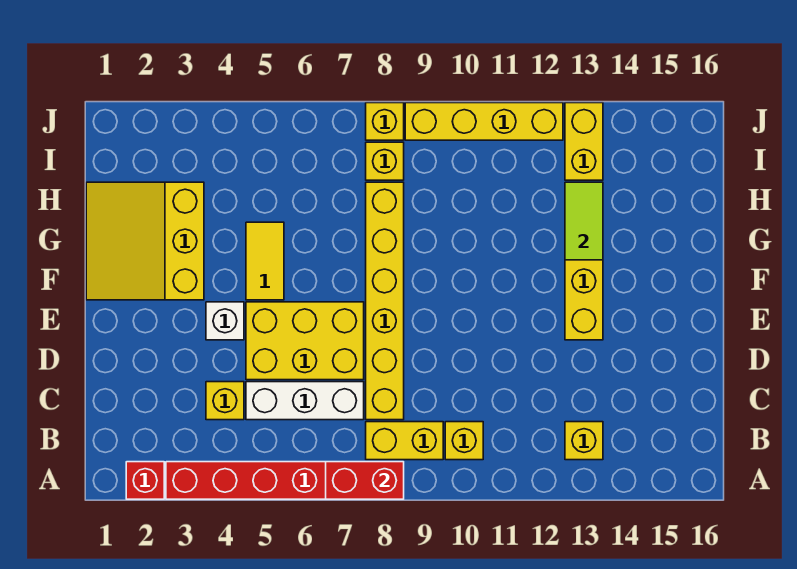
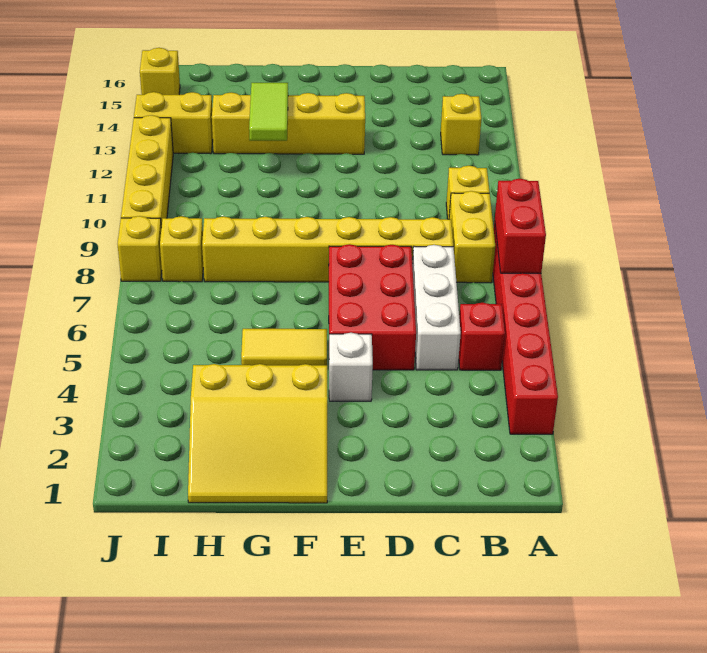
red 1x1 brick [126,462,164,499] -> red 1x1 brick moved to [459,303,505,370]
yellow 1x1 brick [206,382,244,420] -> yellow 1x1 brick moved to [140,48,180,95]
yellow 2x3 brick [246,302,364,380] -> red 2x3 brick [329,244,416,370]
lime 1x2 tile [565,182,603,260] -> lime 1x2 tile turned to [249,83,288,141]

